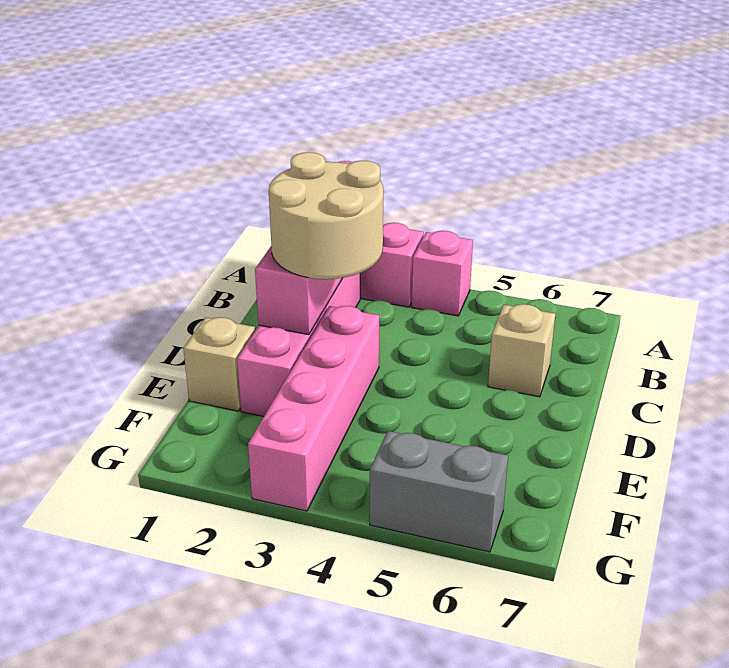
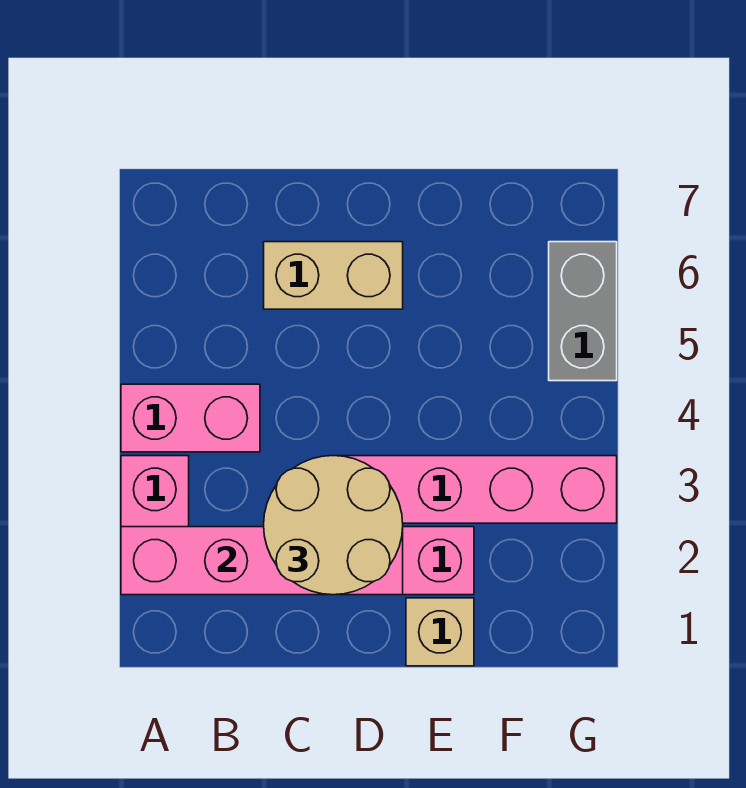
pink 1x1 brick [412,231,473,316] -> pink 1x2 brick [121,384,260,452]
tan 1x1 brick [488,304,555,397] -> tan 1x2 brick [264,242,403,309]

